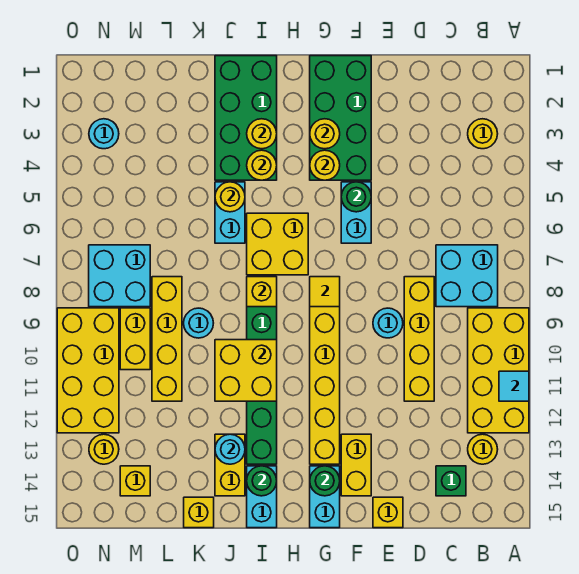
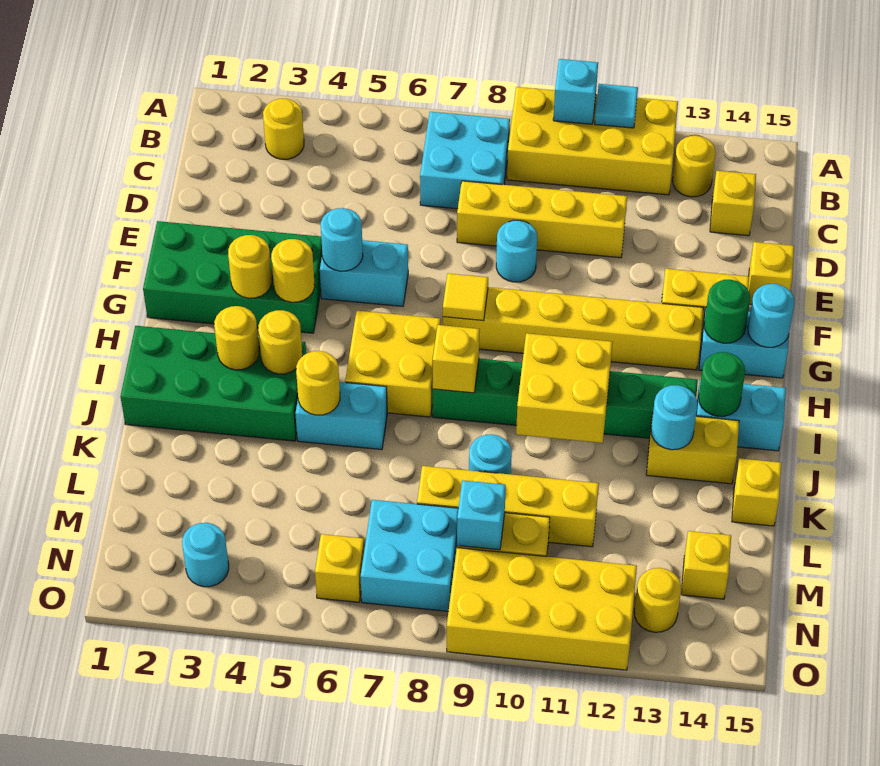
none -> cyan 1x1 brick [553,59,598,124]
green 1x1 brick [436,466,466,496] -> yellow 1x1 brick [710,171,756,236]
green 1x1 round brick [341,182,371,212] -> cyan 1x1 round brick [321,208,363,271]
none -> cyan 1x1 round brick [748,284,795,347]
none -> cyan 1x1 brick [457,480,506,550]
none -> yellow 1x1 brick [315,534,364,602]

